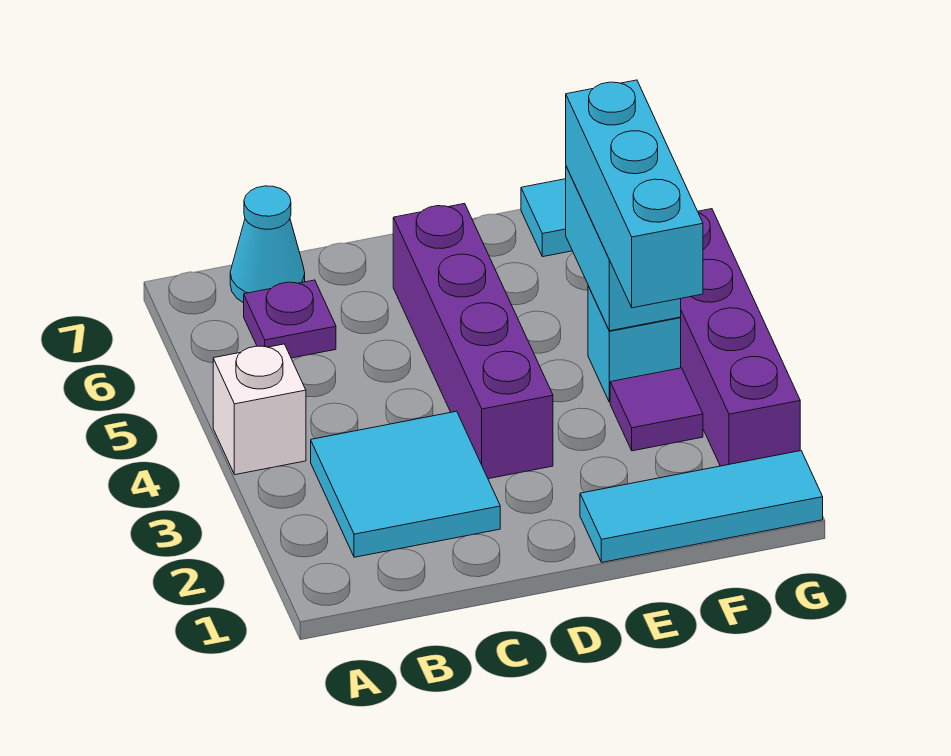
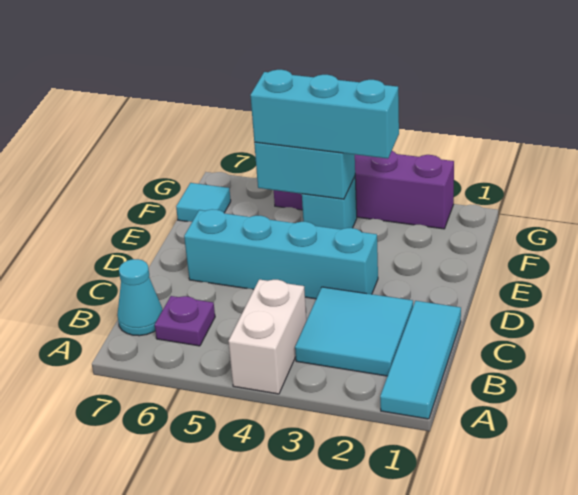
white 1x1 brick [213,344,306,475] -> white 1x2 brick [229,279,306,394]
purple 1x4 brick [393,204,553,479] -> cyan 1x4 brick [184,209,378,299]
cyan 1x3 tile [580,451,823,562] -> cyan 1x3 tile moved to [380,301,461,419]
purple 1x1 tile [610,368,703,451] -> none

